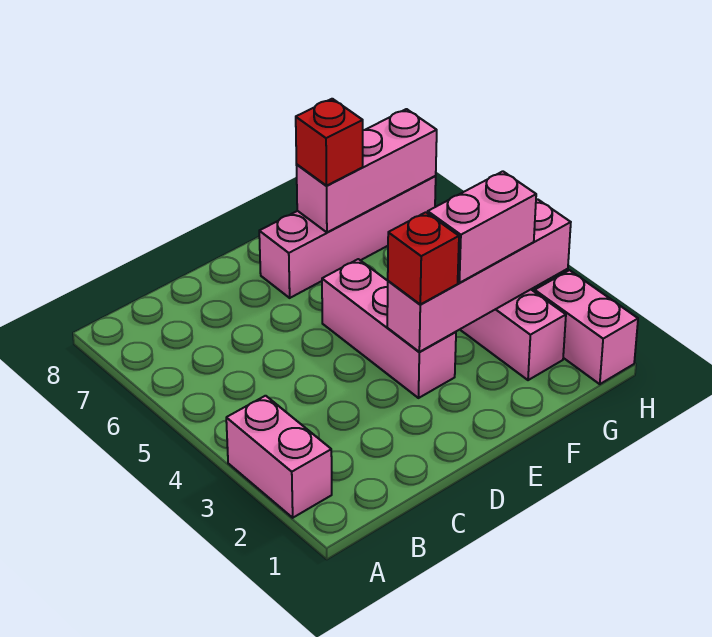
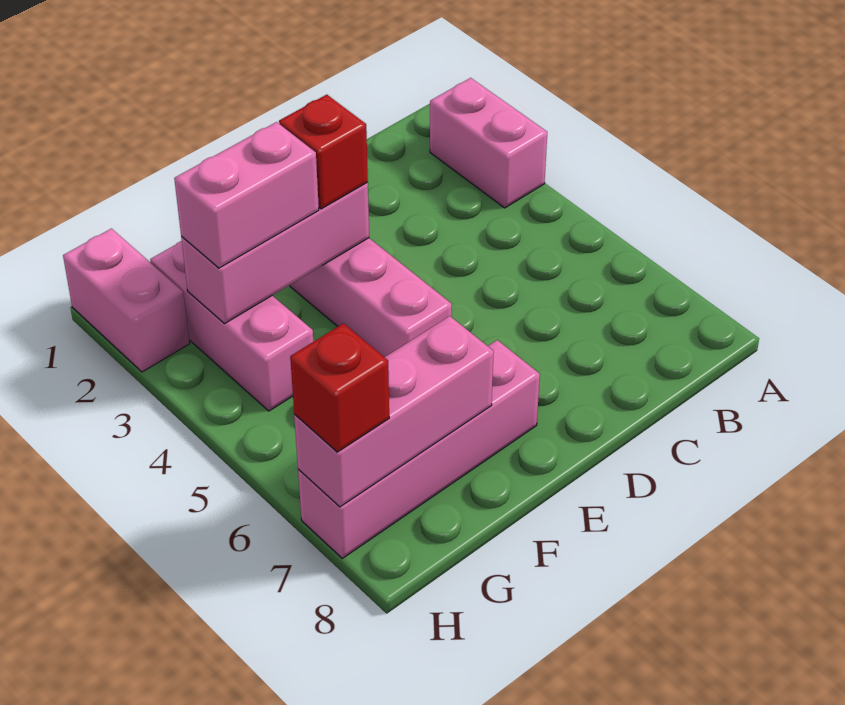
pink 1x4 brick [387,200,571,352] -> pink 1x3 brick [181,182,369,324]
red 1x1 brick [296,99,363,186] -> red 1x1 brick moved to [290,323,389,452]

